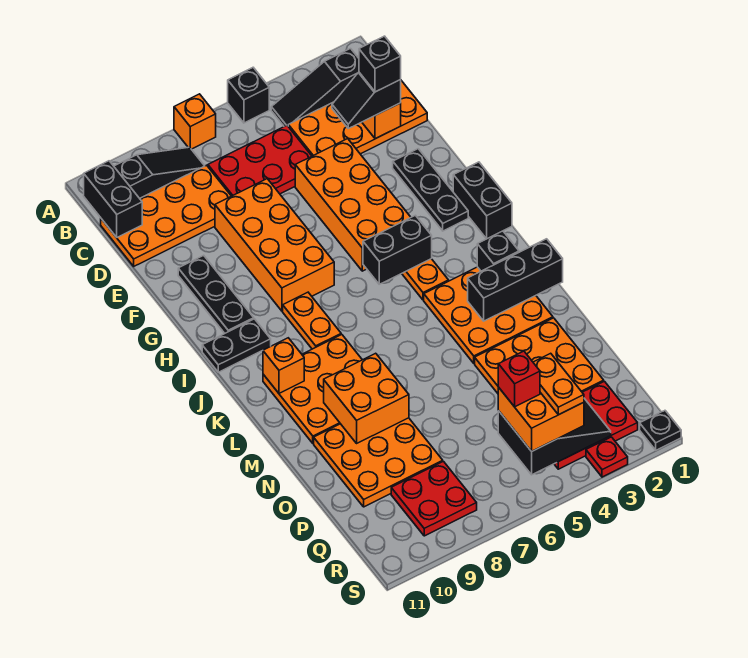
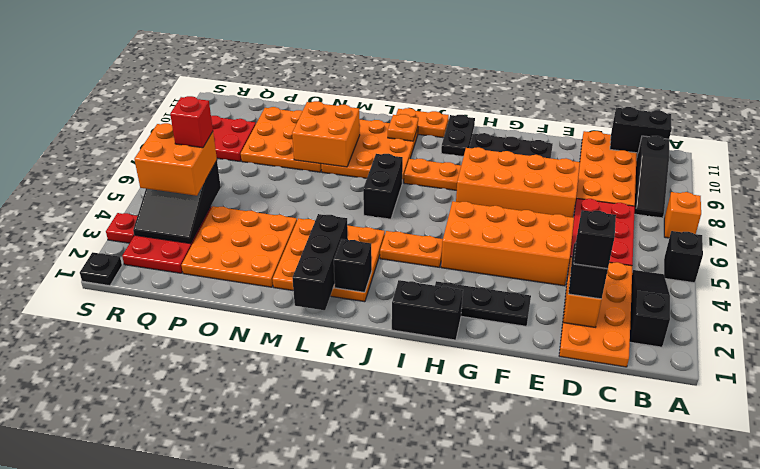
black 1x2 brick [363,215,432,284] -> black 1x2 brick moved to [363,154,403,219]
orange 1x1 brick [263,338,304,393] -> orange 1x1 plate [388,114,418,141]
orange 1x2 plate [533,353,584,415] -> orange 1x2 plate moved to [396,108,449,138]

